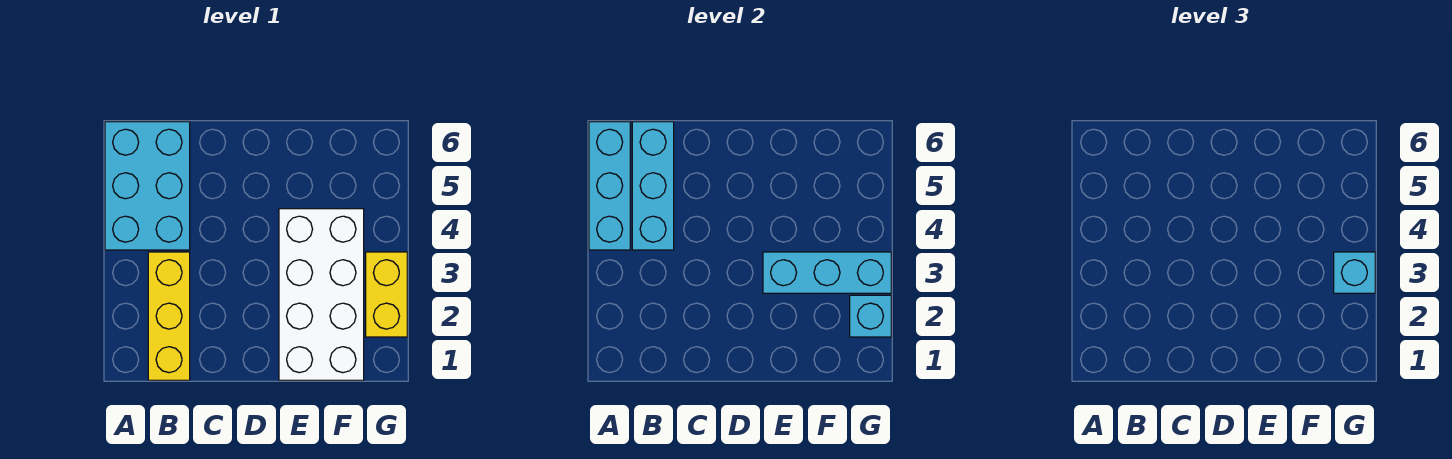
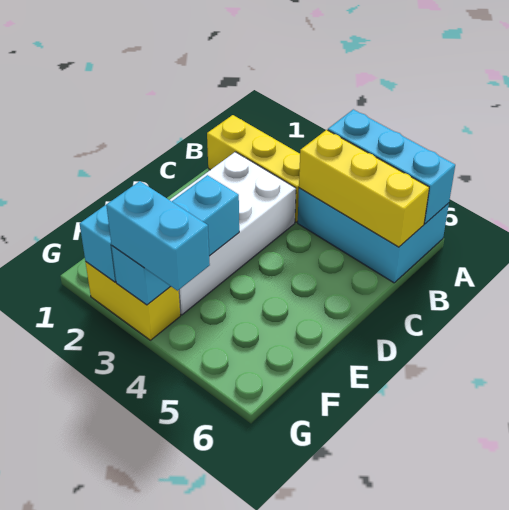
cyan 1x3 brick [632,122,674,250] -> yellow 1x3 brick [299,130,429,247]
white 2x4 brick [279,209,364,380] -> white 2x4 brick turned to [170,152,296,315]
cyan 1x1 brick [1334,252,1375,293] -> cyan 1x2 brick [106,181,210,291]

